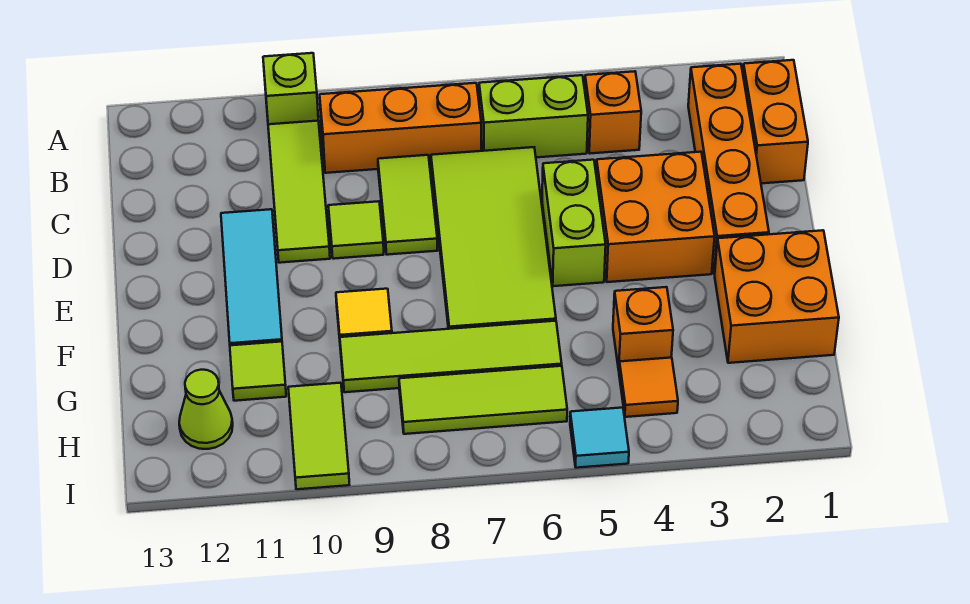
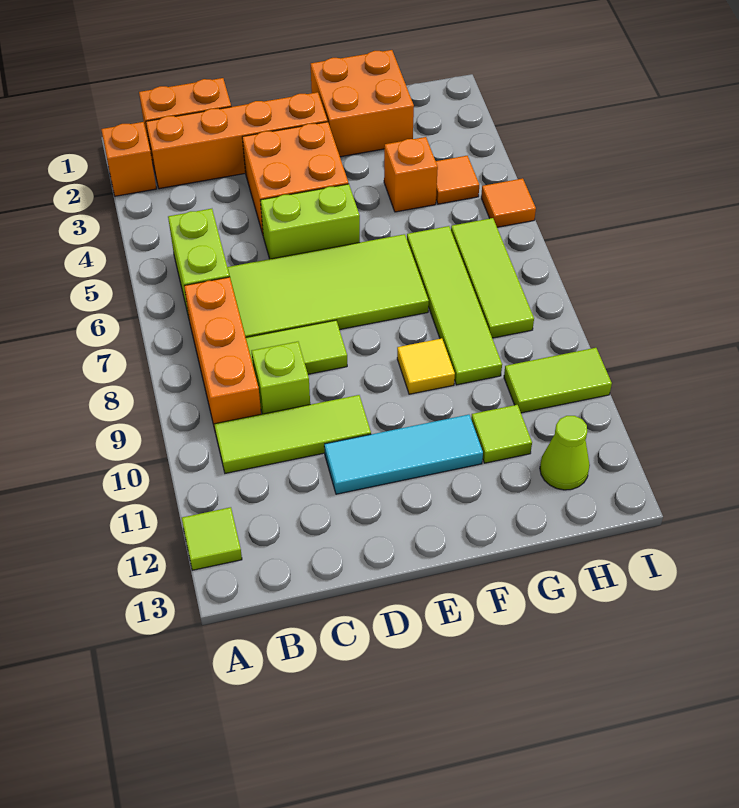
lime 1x1 brick [263,53,318,124] -> lime 1x1 brick moved to [252,342,310,414]
orange 1x1 brick [585,71,641,153] -> orange 1x1 brick moved to [101,122,156,196]
lime 1x1 tile [328,201,384,259] -> lime 1x1 tile moved to [182,507,242,570]
cyan 1x1 tile [570,408,629,468] -> orange 1x1 tile [481,178,536,227]

